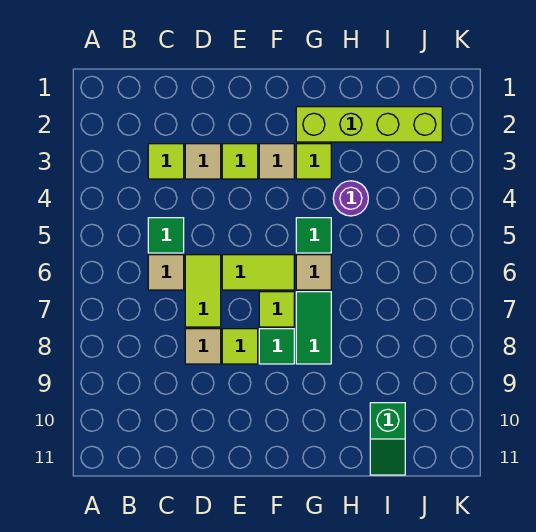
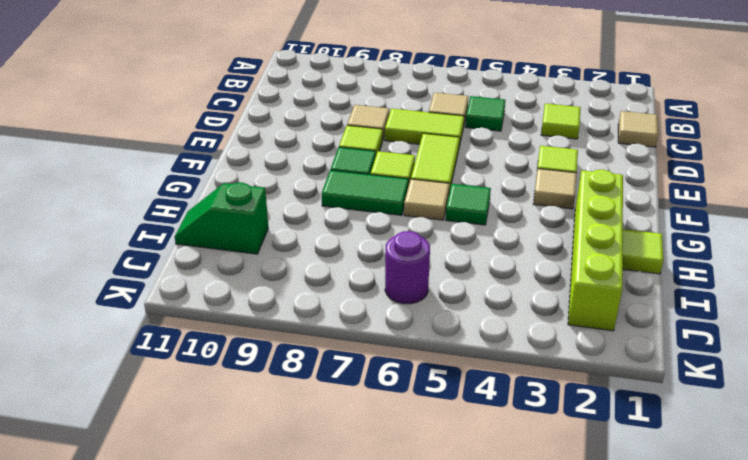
tan 1x1 tile [185,144,221,179] -> tan 1x1 tile moved to [618,111,658,147]
lime 1x1 tile [296,144,331,179] -> lime 1x1 tile moved to [623,229,663,274]
purple 1x1 round brick [333,181,368,216] -> purple 1x1 round brick moved to [385,231,430,304]

